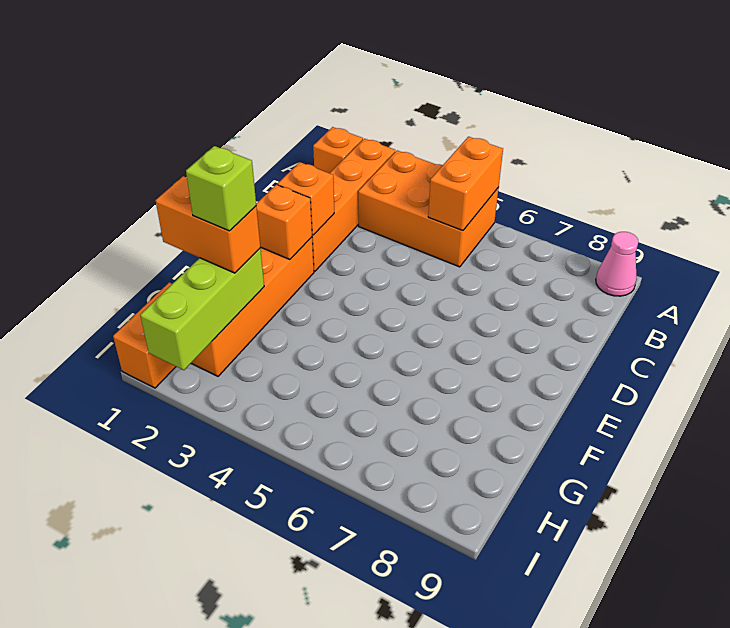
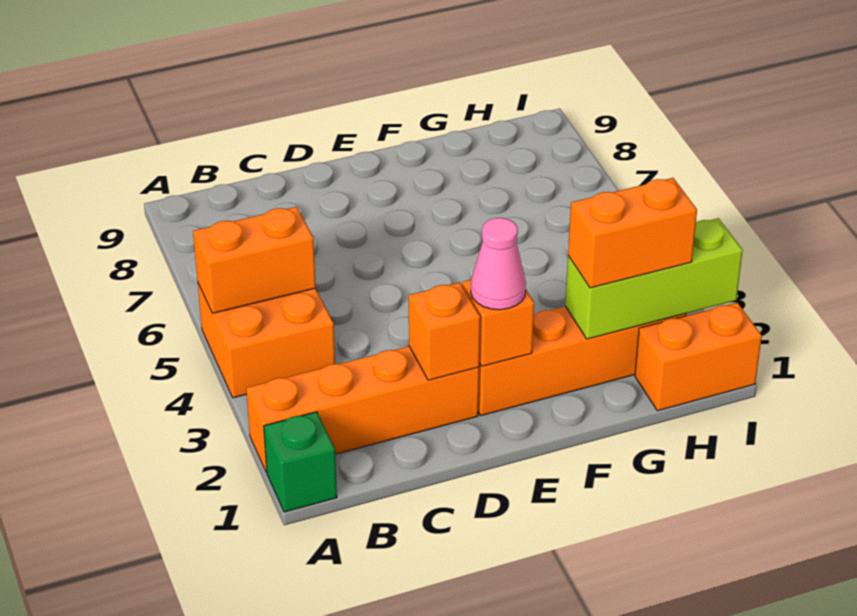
orange 1x1 brick [313,127,363,173] -> green 1x1 brick [264,412,337,512]
orange 2x3 brick [358,150,499,267] -> orange 2x2 brick [198,284,335,398]
pink 1x1 cone [596,232,638,296] -> pink 1x1 cone moved to [471,218,526,310]
orange 1x2 brick [155,176,260,273] -> orange 1x2 brick turned to [568,178,697,288]
lime 1x1 brick [186,146,256,231] -> none

